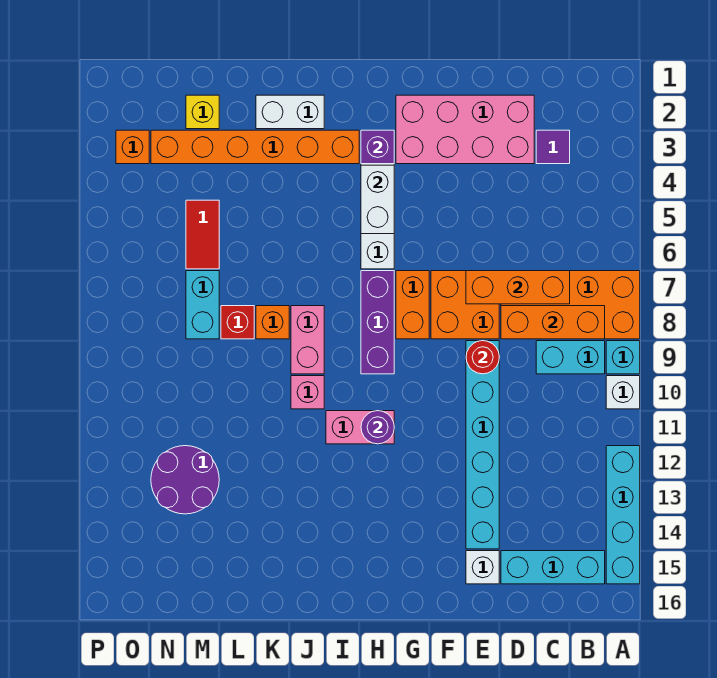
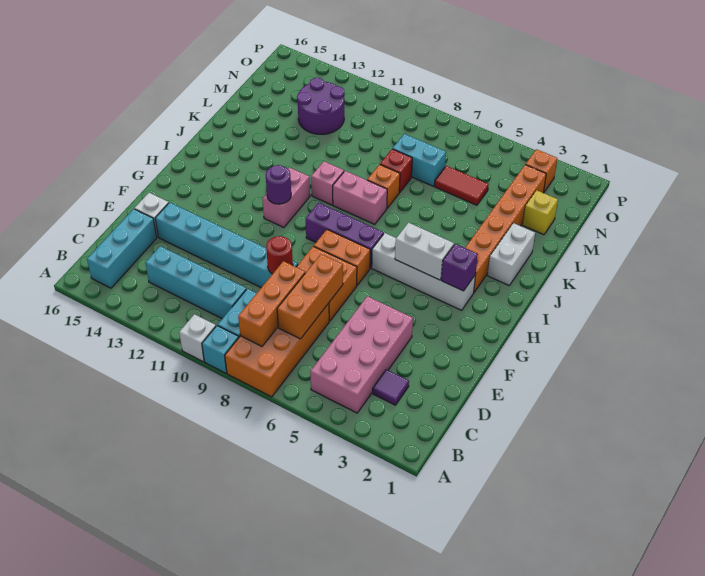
cyan 1x4 brick [606,446,640,584] -> cyan 1x4 brick moved to [145,246,246,319]
pink 2x4 brick [396,95,534,164] -> pink 2x4 brick moved to [310,296,413,413]

